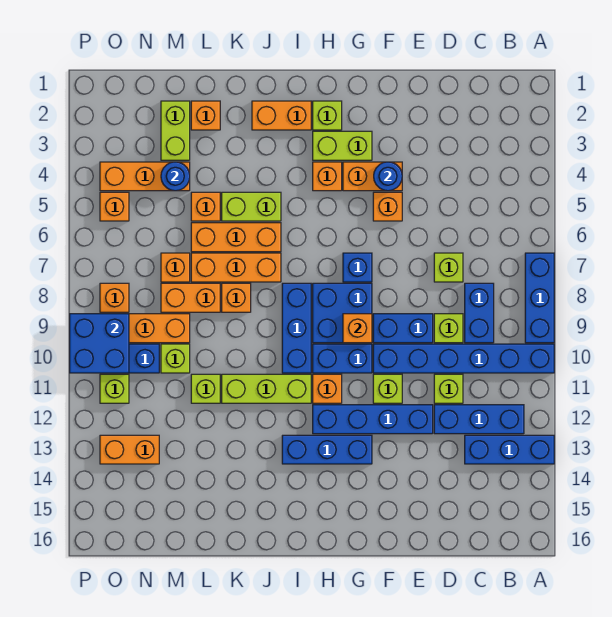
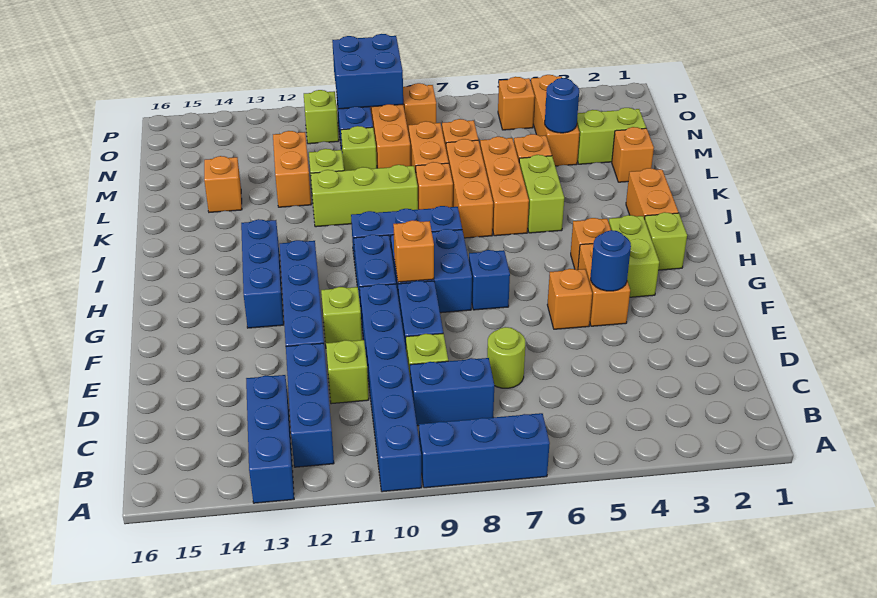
lime 1x1 brick [434,253,463,282] -> lime 1x1 round brick [487,327,525,388]
orange 1x1 brick [313,374,342,403] -> orange 1x1 brick moved to [204,156,242,212]
lime 1x3 brick [222,374,311,403] -> lime 1x3 brick turned to [311,165,418,227]
orange 1x2 brick [100,435,159,464] -> orange 1x2 brick moved to [273,131,311,207]

